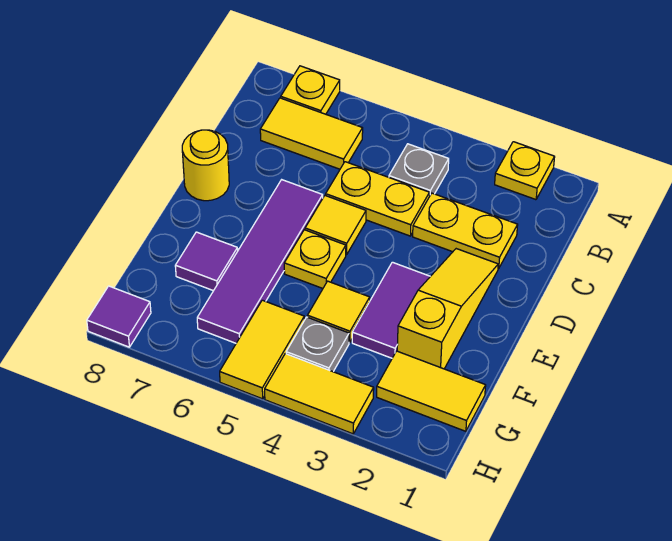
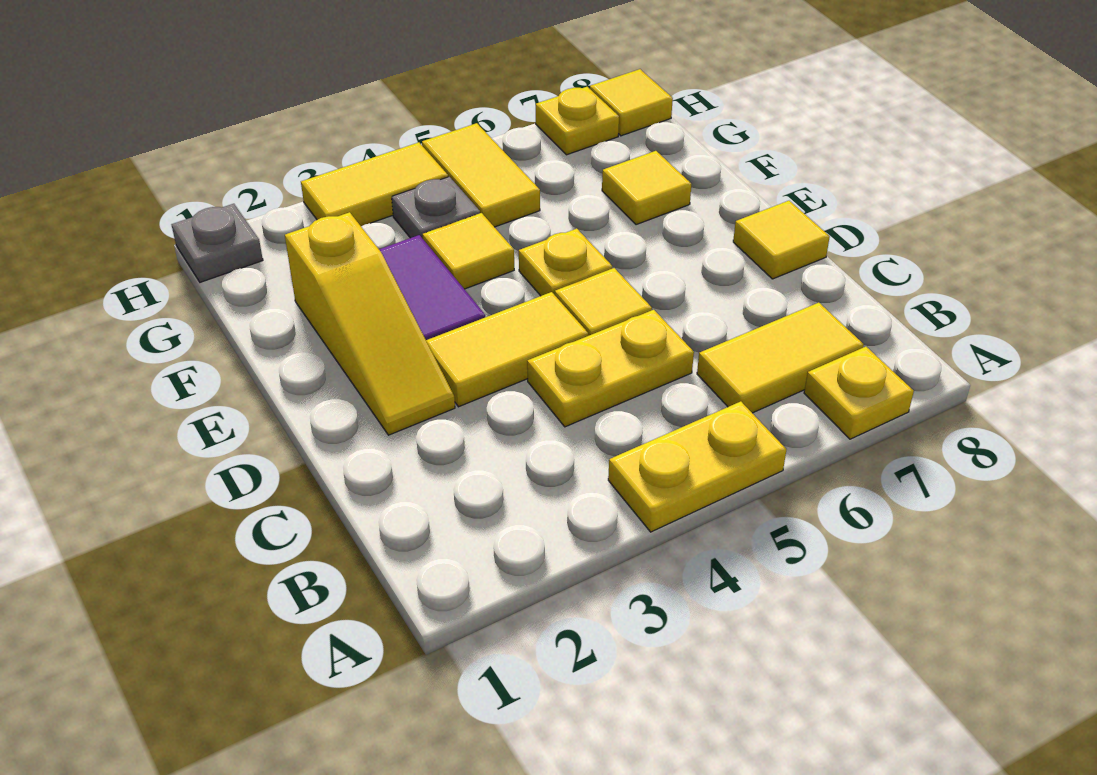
yellow 1x1 plate [495,142,555,200] -> yellow 1x1 plate moved to [536,87,619,155]
grey 1x1 plate [389,144,449,196] -> grey 1x1 plate moved to [171,204,263,282]
yellow 1x2 plate [413,193,518,268] -> yellow 1x2 plate moved to [608,401,786,532]
purple 1x4 tile [197,180,323,343] -> none
yellow 1x1 round brick [182,130,229,201] -> yellow 1x1 tile [733,201,830,279]
purple 1x1 tile [175,232,238,291] -> yellow 1x1 tile [602,151,691,225]
yellow 1x2 tile [377,351,486,431] -> yellow 1x2 tile moved to [426,292,588,407]
purple 1x1 tile [87,286,151,347] -> yellow 1x1 tile [590,69,673,136]

